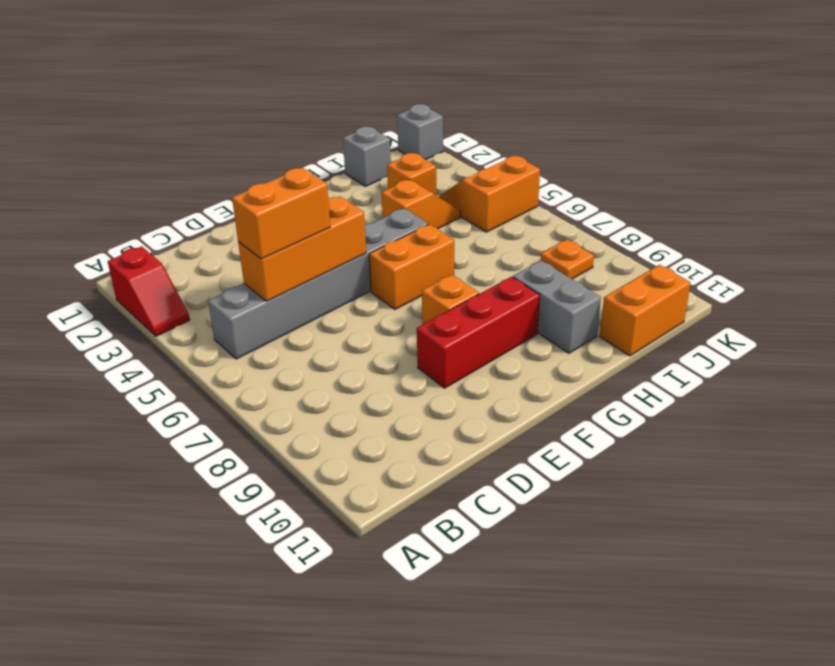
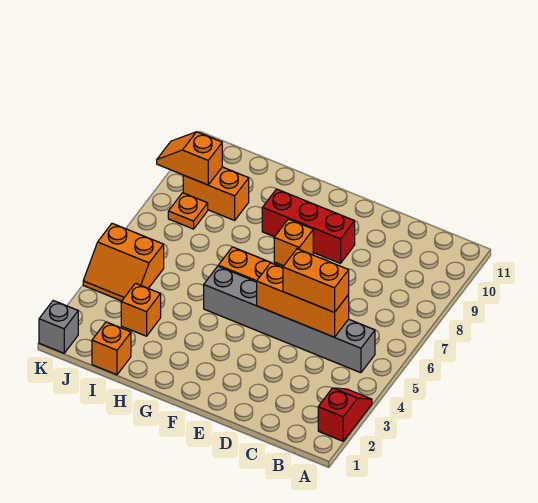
orange 1x2 slope [382,179,460,229] -> orange 1x2 slope moved to [157,132,222,185]
grey 1x2 brick [513,261,601,353] -> none
grey 1x1 brick [343,126,391,186] -> orange 1x1 brick [92,322,131,375]
orange 1x2 brick [600,265,691,356] -> orange 1x2 brick moved to [183,167,249,220]

